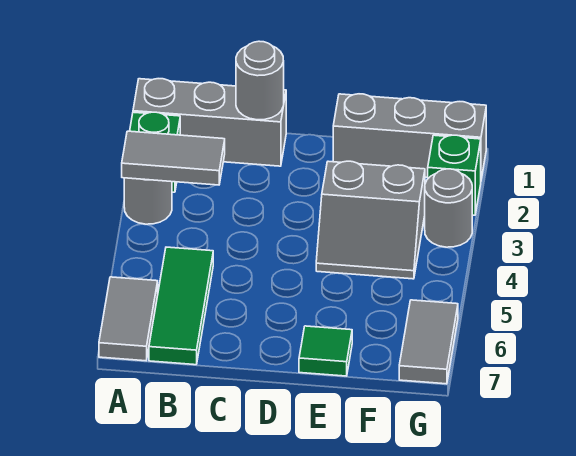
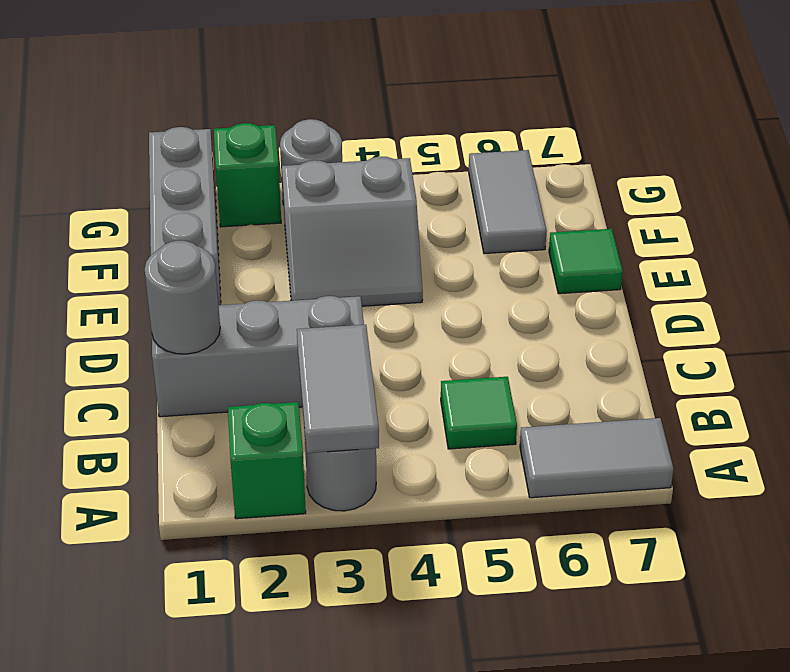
grey 1x3 brick [133,79,286,166] -> grey 1x3 brick turned to [152,296,364,417]
green 1x3 tile [149,247,213,365] -> green 1x1 tile [441,377,517,449]
grey 2x2 slope [316,161,425,279] -> grey 2x2 slope turned to [282,157,423,306]
grey 1x2 tile [399,300,458,384] -> grey 1x2 tile turned to [469,150,547,254]

